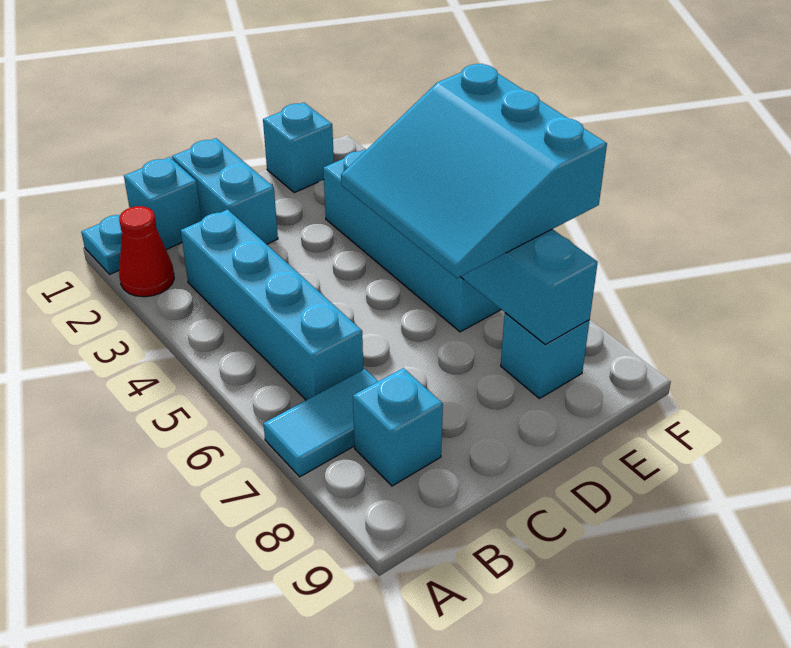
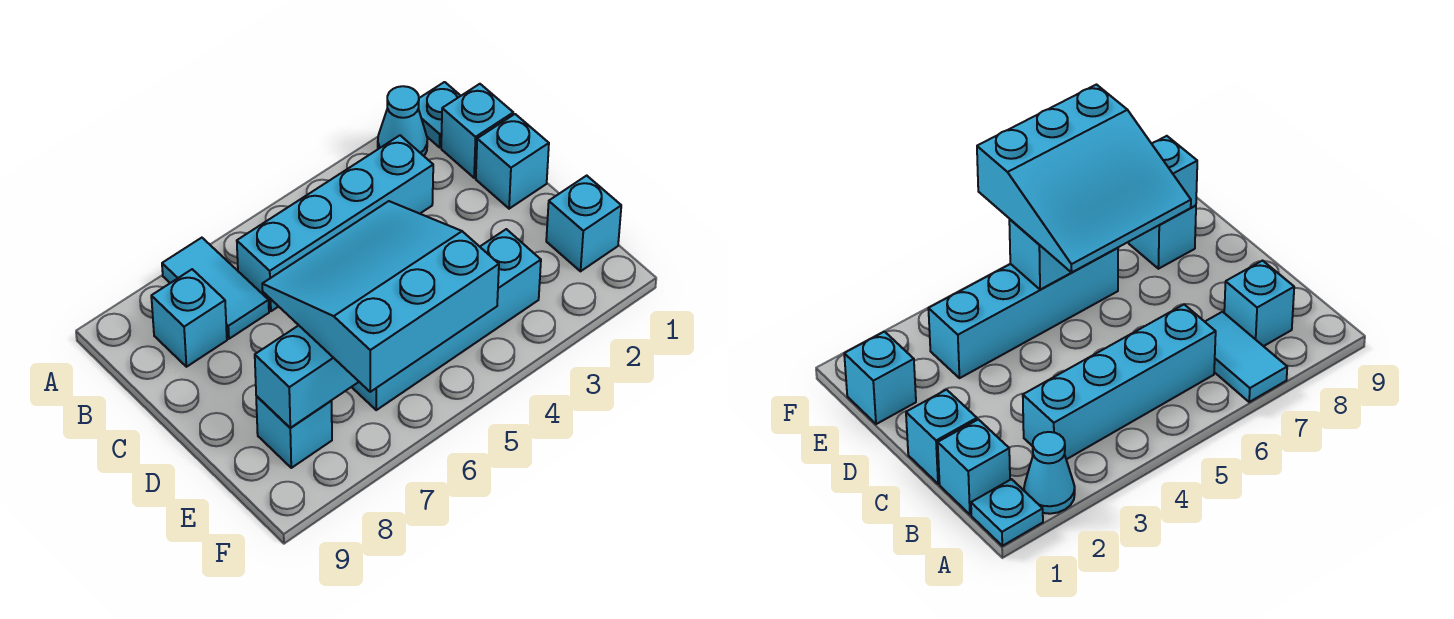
red 1x1 cone [119,206,174,297] -> cyan 1x1 cone [378,86,427,156]
cyan 1x2 brick [172,138,278,244] -> cyan 1x1 brick [476,114,549,209]

